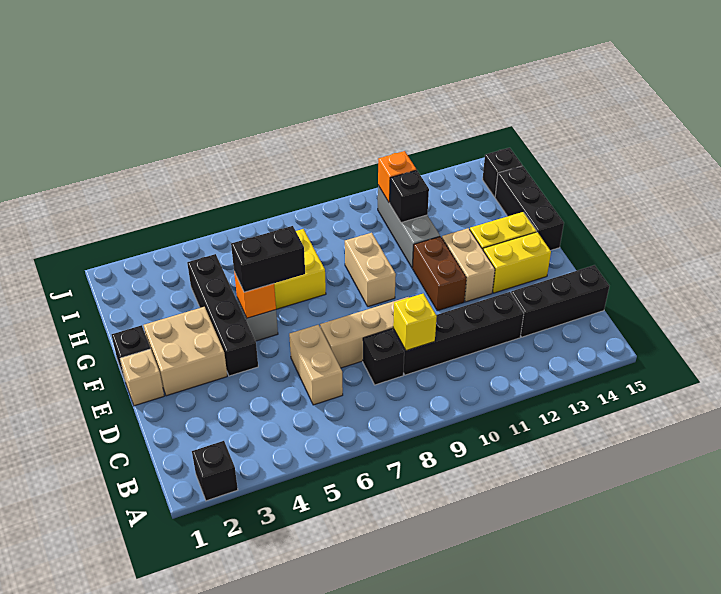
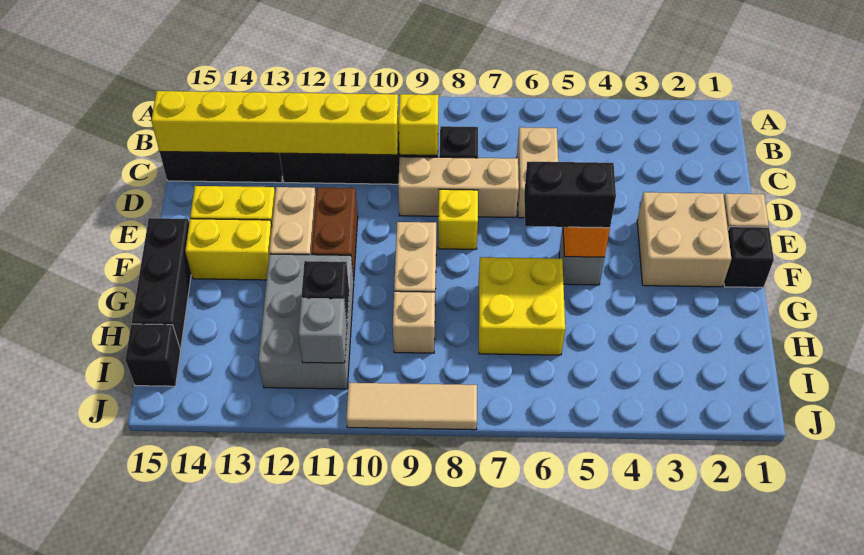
black 1x1 brick [192,441,238,501] -> none
none -> yellow 1x6 brick [151,91,399,155]
black 1x4 brick [187,254,258,376] -> none
none -> yellow 1x1 brick [438,189,478,249]
grey 1x3 brick [378,186,440,268] -> grey 2x3 brick [258,254,354,389]
none -> tan 1x1 brick [393,291,435,353]
orange 1x1 brick [378,151,416,203] -> grey 1x1 brick [298,298,347,363]
none -> tan 1x3 tile [346,383,477,430]

